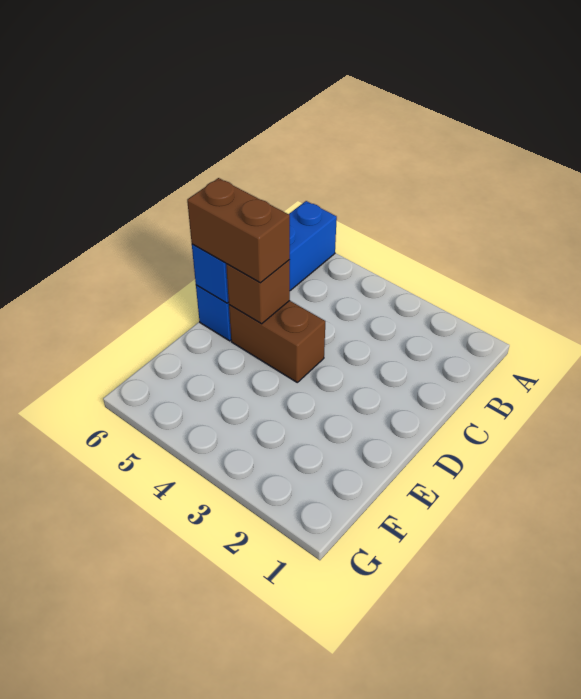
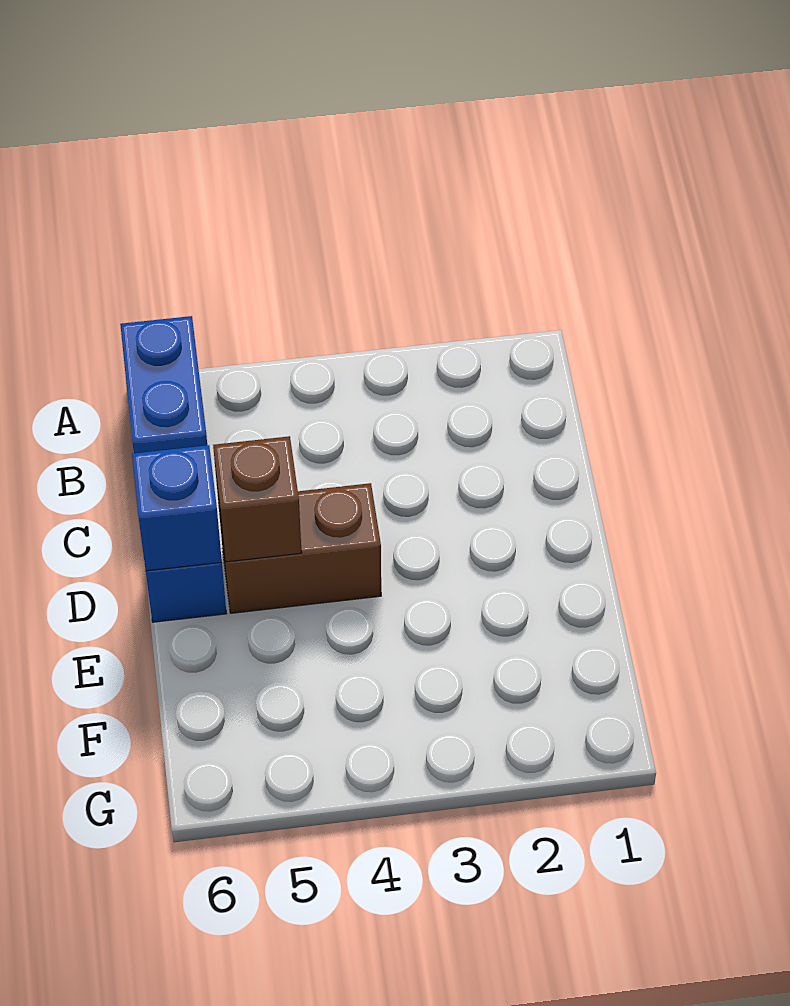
brown 1x2 brick [187,178,290,283] -> none

